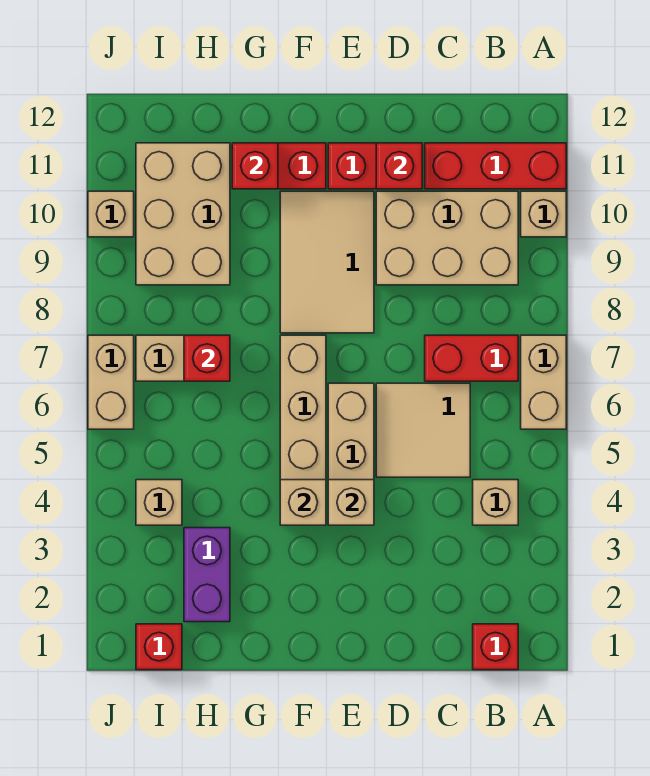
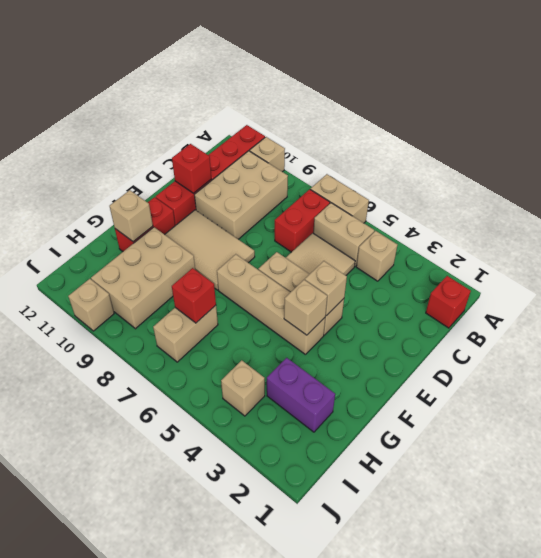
red 1x1 brick [232,143,278,189] -> tan 1x1 brick [110,190,153,242]
tan 2x3 brick [136,143,230,285] -> tan 2x3 brick turned to [91,227,195,329]
red 1x1 brick [136,624,182,670] -> none
tan 1x2 brick [88,335,134,429] -> tan 1x2 brick moved to [313,203,374,266]

